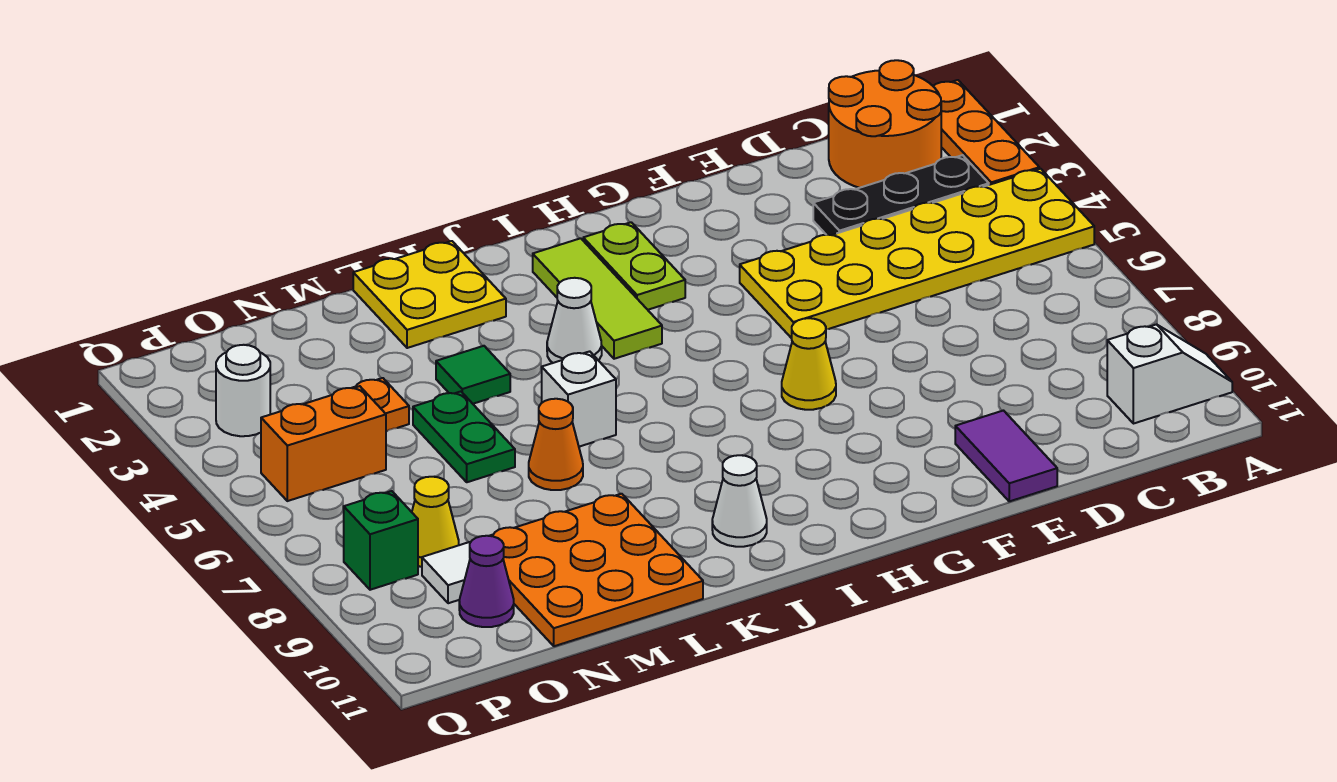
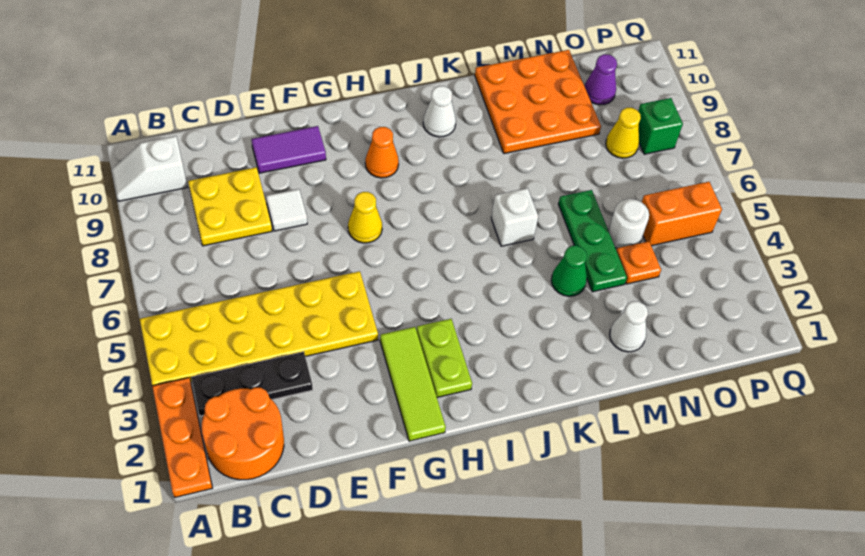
purple 1x2 tile [955,411,1057,501] -> purple 1x2 tile turned to [251,126,326,173]
lime 1x3 tile [533,238,662,359] -> lime 1x3 tile moved to [380,327,446,441]
white 1x1 cone [547,278,602,363] -> white 1x1 cone moved to [610,301,648,352]
yellow 2x2 plate [353,241,506,348] -> yellow 2x2 plate moved to [188,167,272,246]
green 1x1 tile [436,346,510,404] -> green 1x1 cone [551,246,587,296]
orange 1x1 cone [529,399,583,490] -> orange 1x1 cone moved to [365,127,399,178]
green 1x2 plate [413,392,515,482] -> green 1x3 plate [558,190,627,292]
white 1x1 tile [422,542,471,603] -> white 1x1 tile moved to [266,189,307,231]
white 1x1 round brick [216,345,270,436] -> white 1x1 round brick moved to [608,199,649,248]

